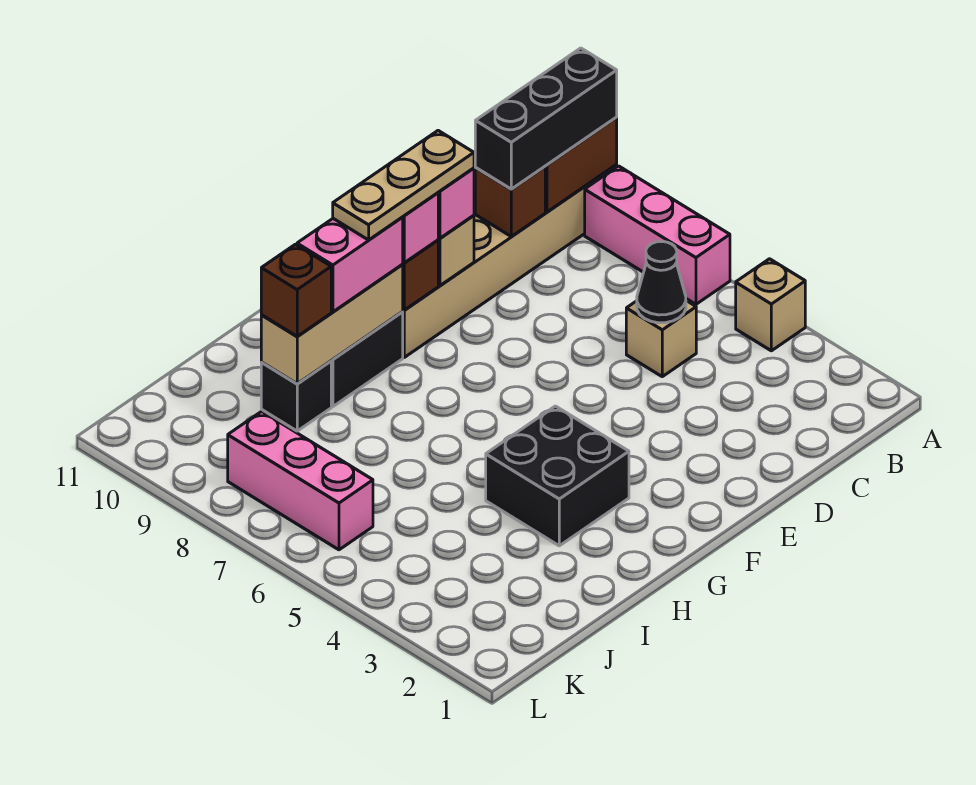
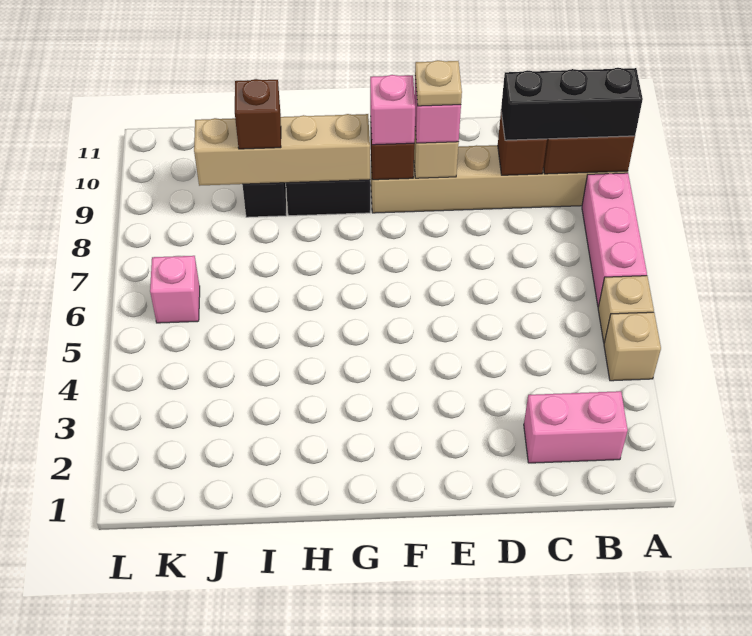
tan 1x1 brick [626,301,696,377] -> tan 1x1 brick moved to [598,276,654,343]
black 1x1 cone [637,242,686,323] -> none
tan 1x3 plate [333,131,474,240] -> tan 1x1 plate [415,60,462,106]
black 2x2 brick [486,406,629,546] -> none
tan 1x3 brick [261,265,403,384] -> tan 1x4 brick [194,114,370,186]
pink 1x2 brick [297,218,403,312] -> pink 1x2 brick moved to [524,391,628,463]
pink 1x3 brick [228,411,373,550] -> pink 1x1 brick [150,256,200,323]

